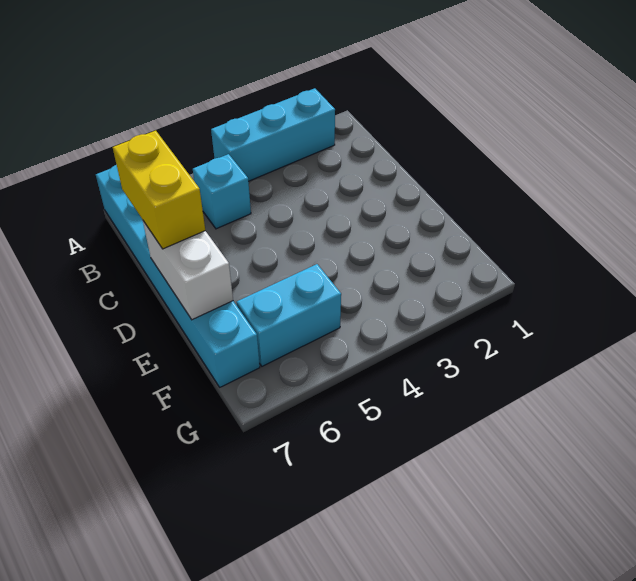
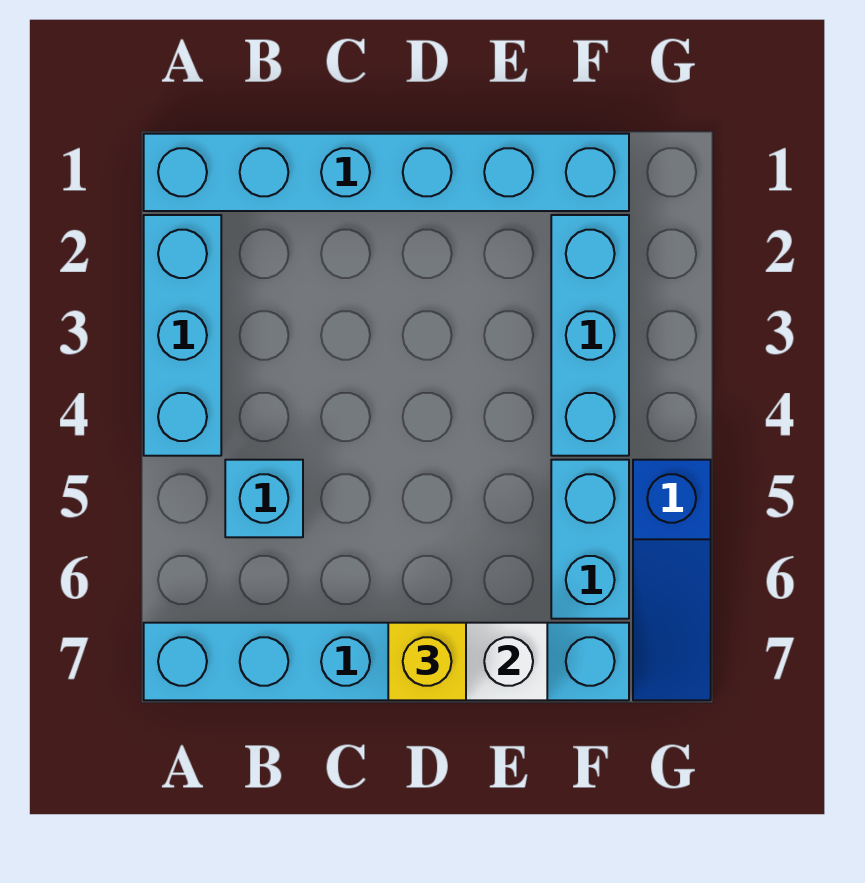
none -> cyan 1x6 brick [144,134,629,211]
yellow 1x2 brick [113,131,205,249] -> yellow 1x1 brick [388,623,466,700]
none -> cyan 1x3 brick [551,215,629,456]
none -> blue 1x3 slope [633,460,711,700]

